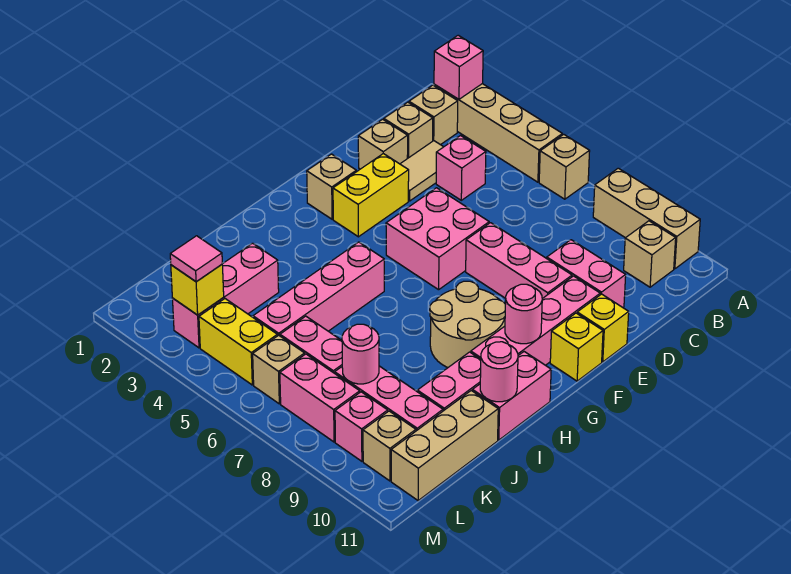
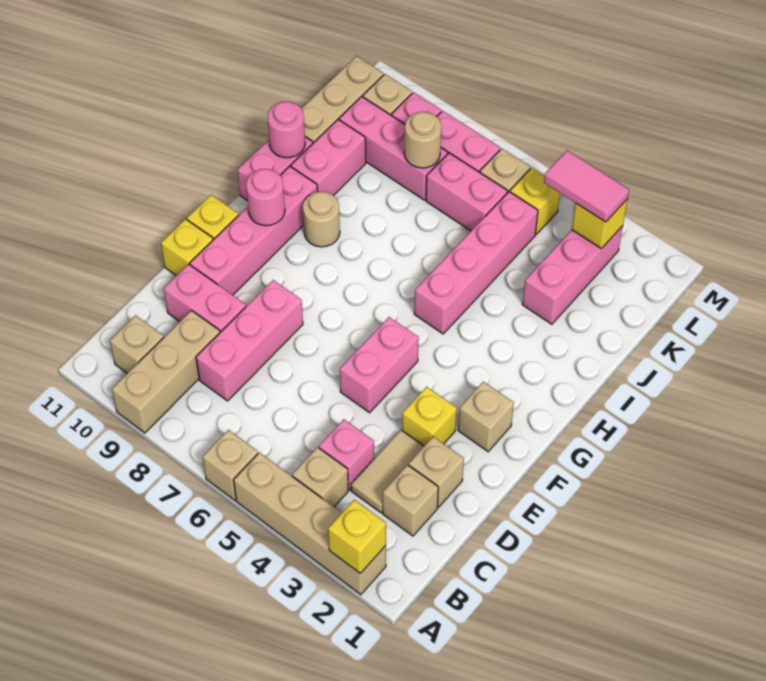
pink 1x1 brick [434,35,483,99] -> yellow 1x1 brick [328,500,386,573]
tan 1x3 brick [593,168,700,269] -> tan 1x3 brick turned to [112,311,220,433]
tan 1x1 brick [409,85,458,145] -> tan 1x1 brick moved to [292,447,348,507]
yellow 1x2 brick [333,154,409,237] -> yellow 1x1 brick [402,387,457,446]
pink 2x2 brick [386,188,489,290] -> pink 1x2 brick [340,317,419,413]
pink 1x3 brick [466,223,572,299] -> pink 1x3 brick turned to [196,280,303,401]
tan 2x2 round brick [430,281,506,368] -> tan 1x1 round brick [303,191,340,247]
pink 1x1 round brick [342,324,379,384] -> tan 1x1 round brick [404,112,441,168]
pink 1x1 tile [170,236,222,282] -> pink 1x2 tile [544,151,629,222]
yellow 1x2 brick [199,299,277,385] -> yellow 1x1 brick [510,168,560,234]

